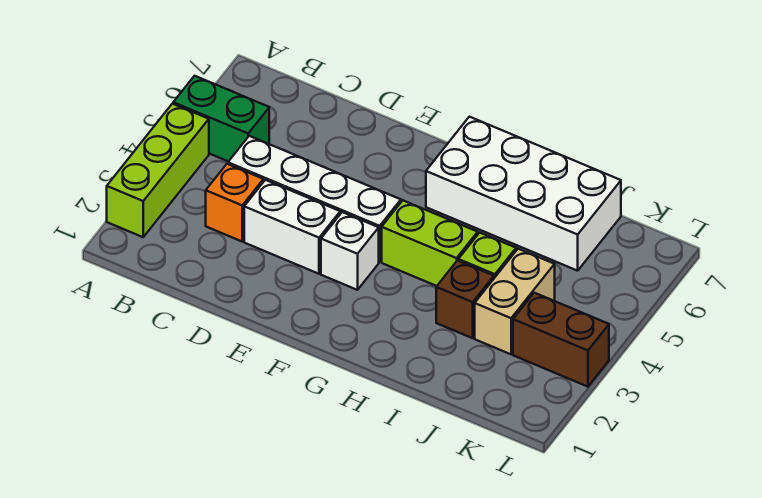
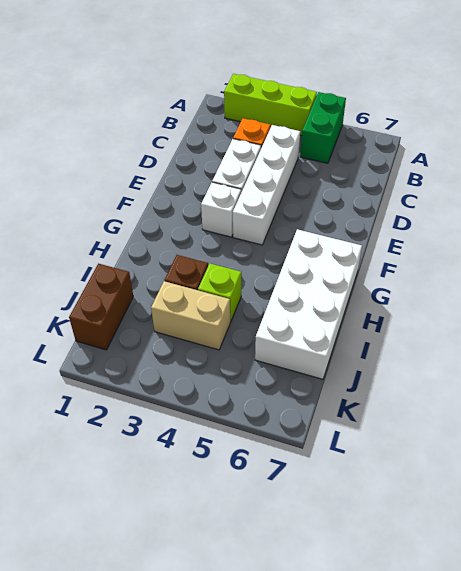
lime 1x2 brick [382,201,478,286] -> none
brown 1x2 brick [513,293,609,387] -> brown 1x2 brick moved to [69,264,133,350]

